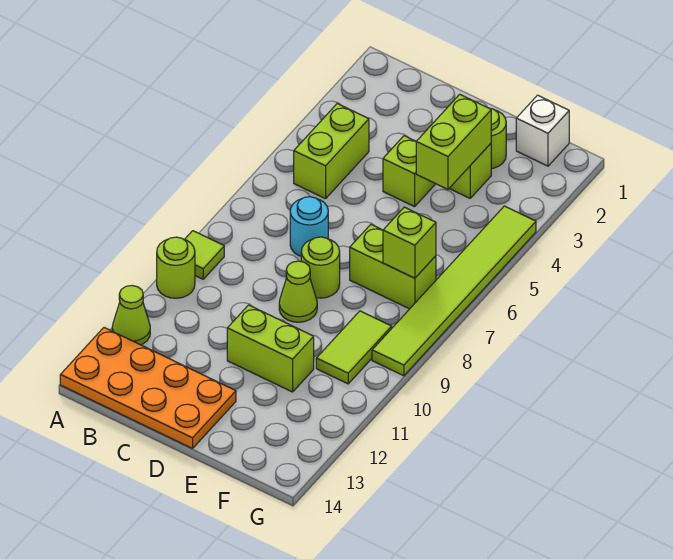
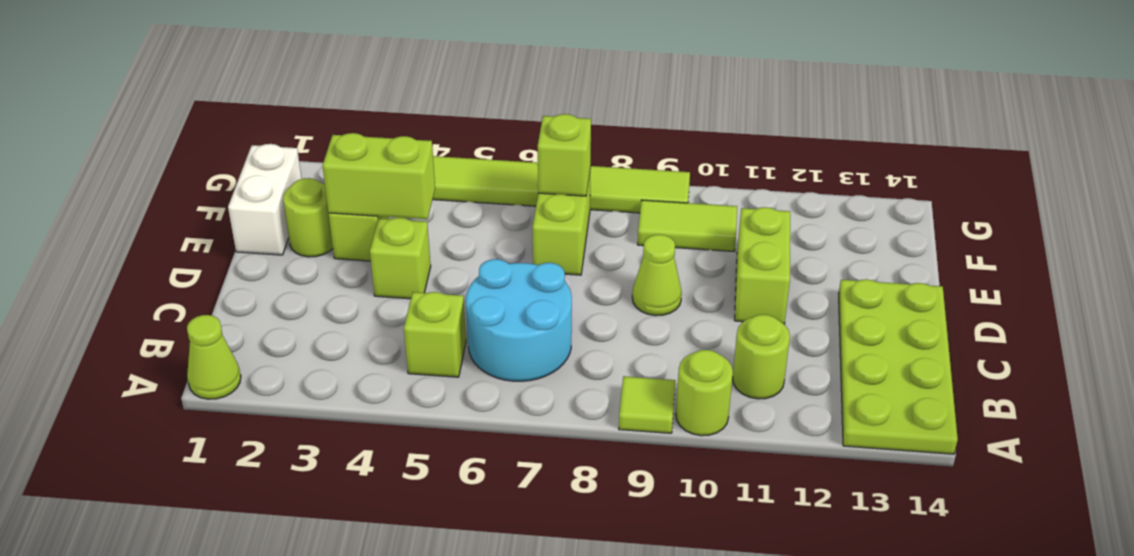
lime 1x1 cone [112,286,150,345] -> lime 1x1 cone moved to [187,315,241,399]
orange 2x4 plate [60,328,236,449] -> lime 2x4 plate [839,279,958,454]
lime 1x2 brick [294,104,369,199] -> lime 1x1 brick [404,292,466,377]
cyan 1x1 round brick [290,197,328,256] -> cyan 2x2 round brick [466,259,572,381]
lime 1x1 round brick [301,237,340,298] -> lime 1x1 round brick moved to [733,314,790,399]
white 1x1 brick [516,95,569,166] -> white 1x2 brick [228,144,302,255]

